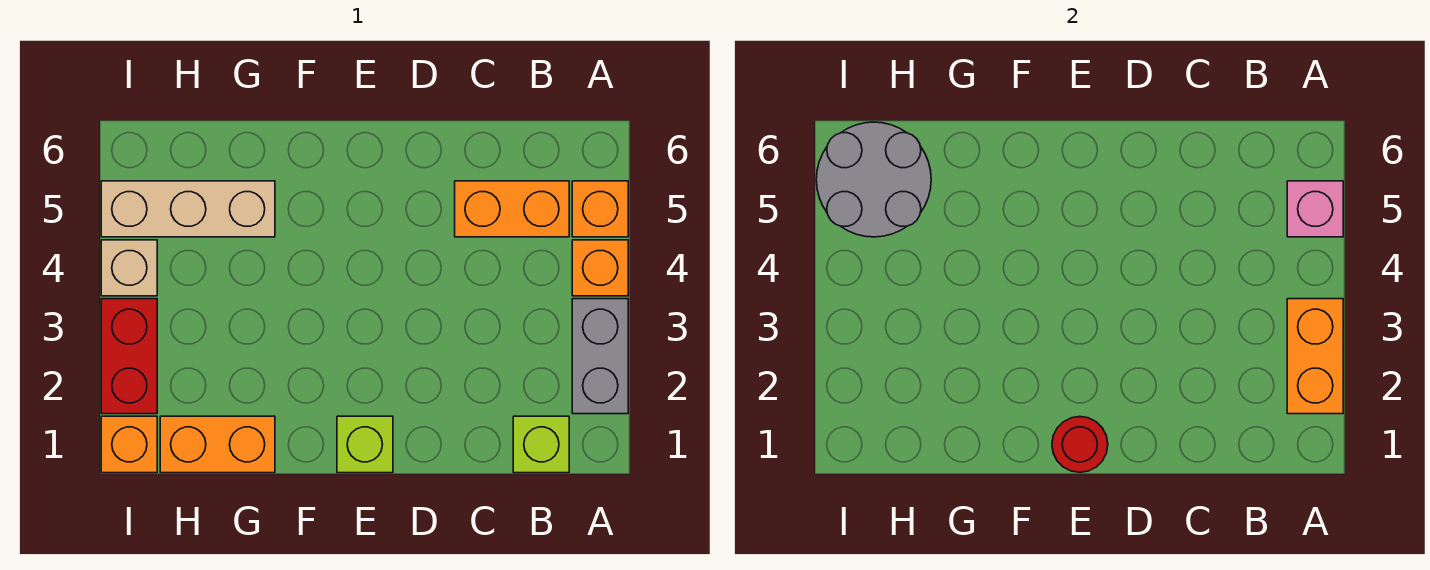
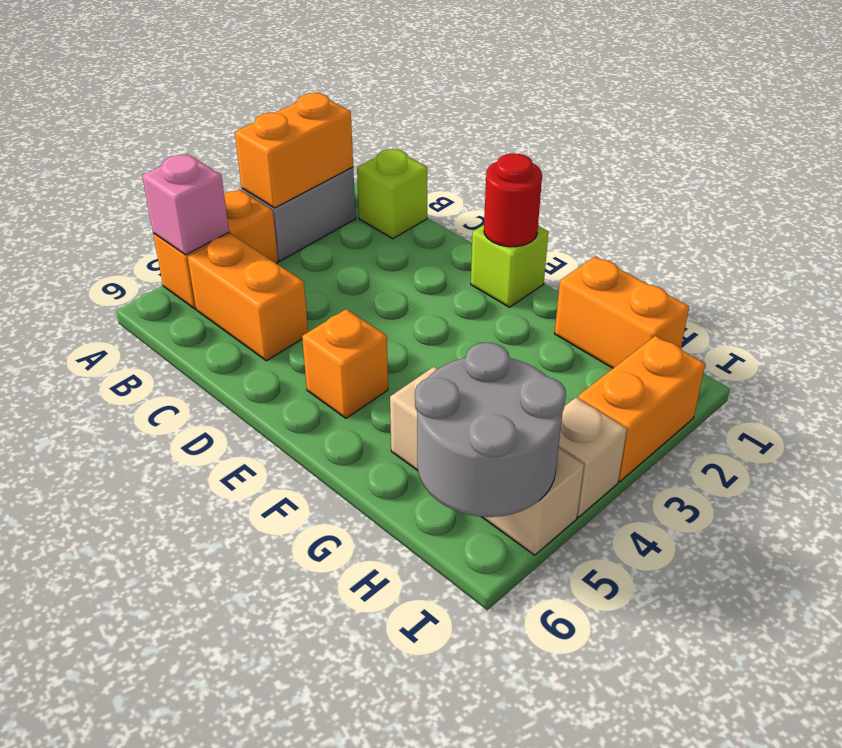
orange 1x1 brick [101,416,157,473] -> orange 1x1 brick moved to [302,309,388,418]
red 1x2 brick [101,299,157,414] -> orange 1x2 brick [578,336,705,482]

